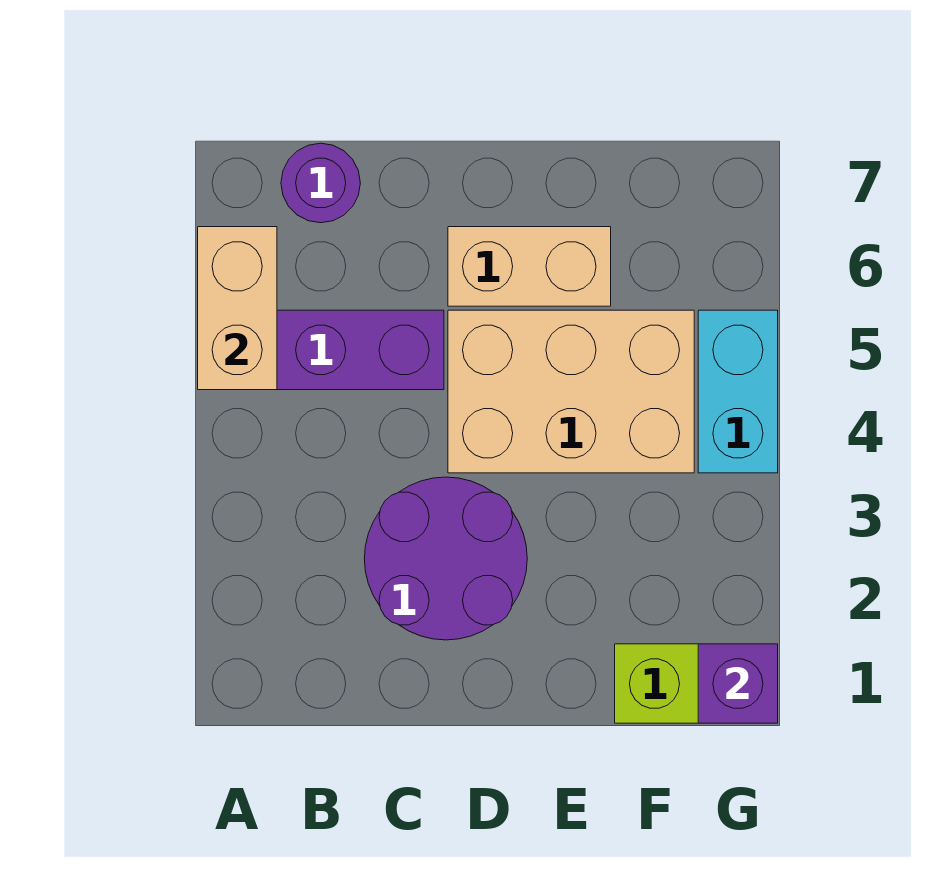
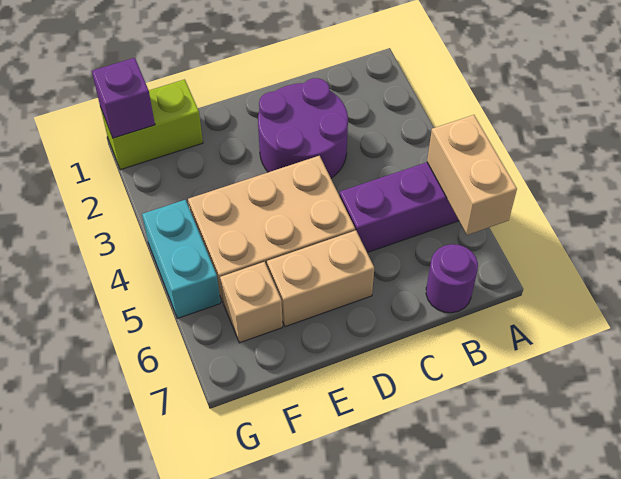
none -> tan 1x1 brick [220,262,283,343]

